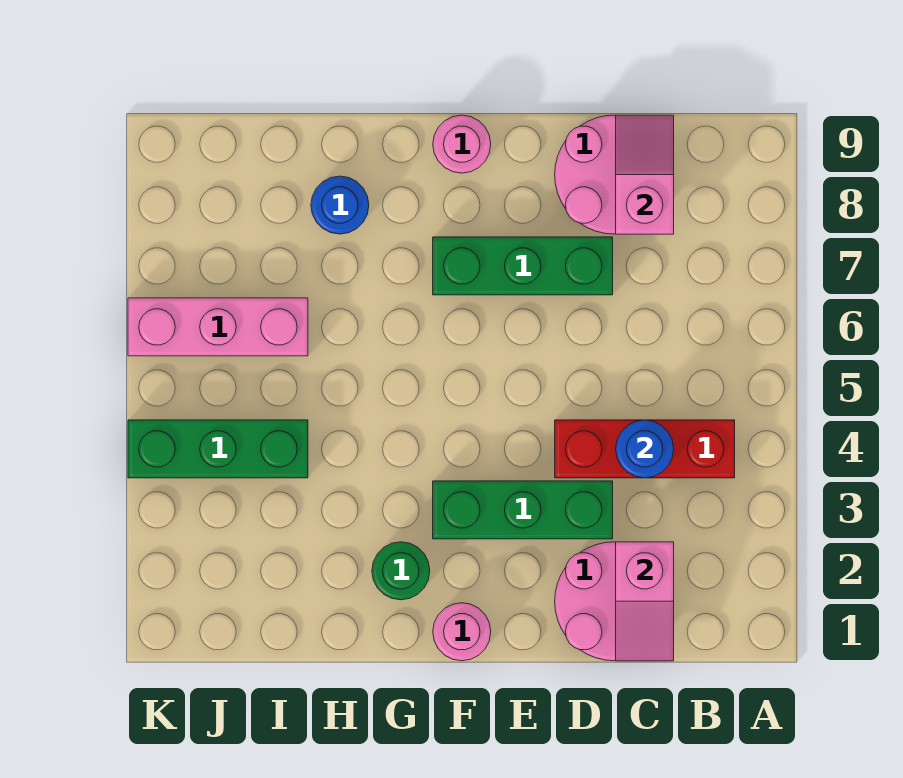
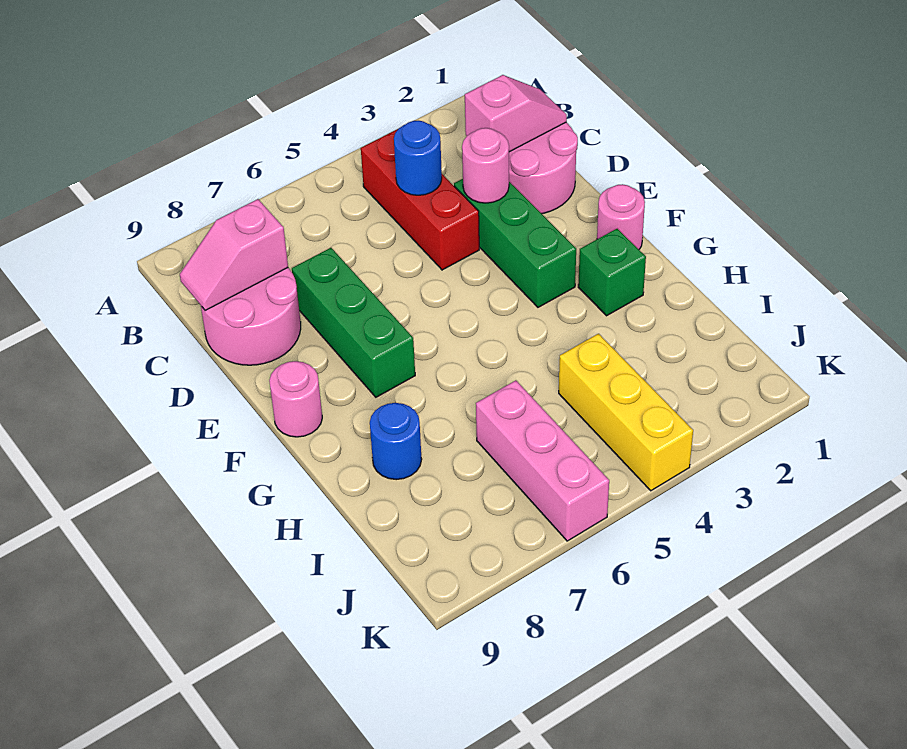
none -> pink 1x1 round brick [462,128,509,203]
green 1x1 round brick [372,542,430,600] -> green 1x1 brick [578,229,646,316]
green 1x3 brick [128,420,308,478] -> yellow 1x3 brick [559,334,693,491]

